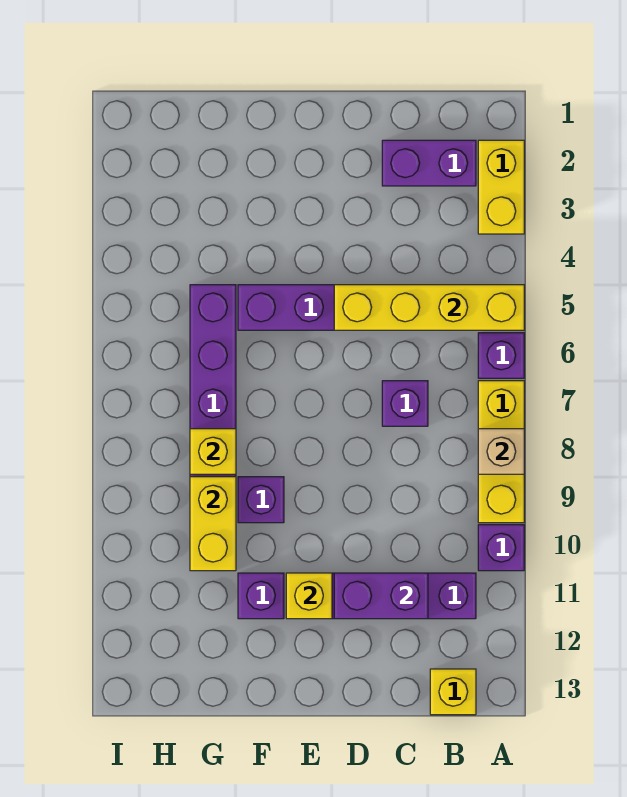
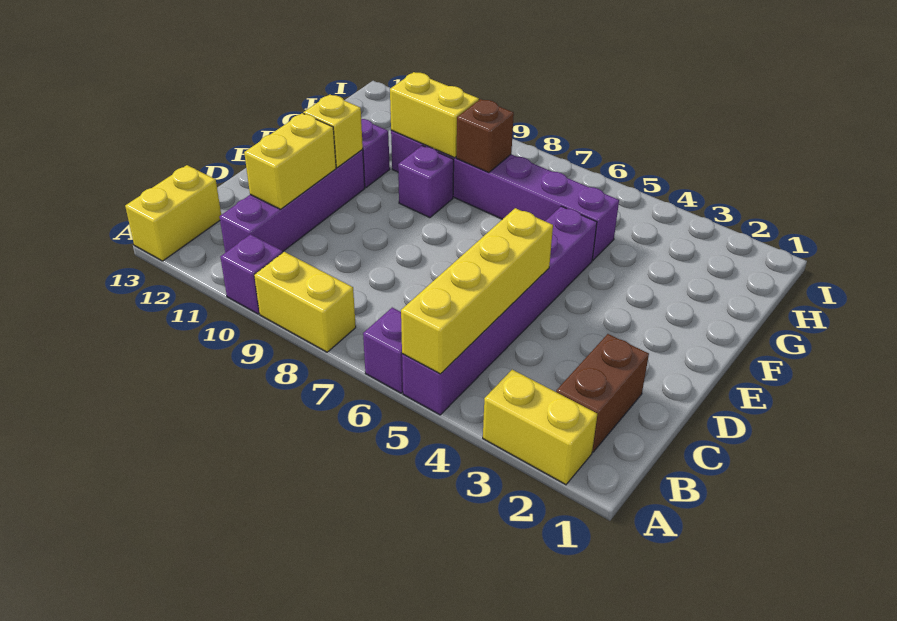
yellow 1x3 brick [478,381,524,523] -> yellow 1x2 brick [254,252,356,352]
tan 1x1 brick [478,429,524,474] -> none
purple 1x2 brick [382,140,476,186] -> brown 1x2 brick [556,334,649,452]
yellow 1x1 brick [430,669,476,715] -> yellow 1x2 brick [125,165,221,261]
purple 1x1 brick [382,381,428,426] -> none
purple 1x2 brick [334,573,428,619] -> yellow 1x2 brick [244,113,336,209]
yellow 1x1 brick [190,429,236,474] -> brown 1x1 brick [456,99,514,173]

